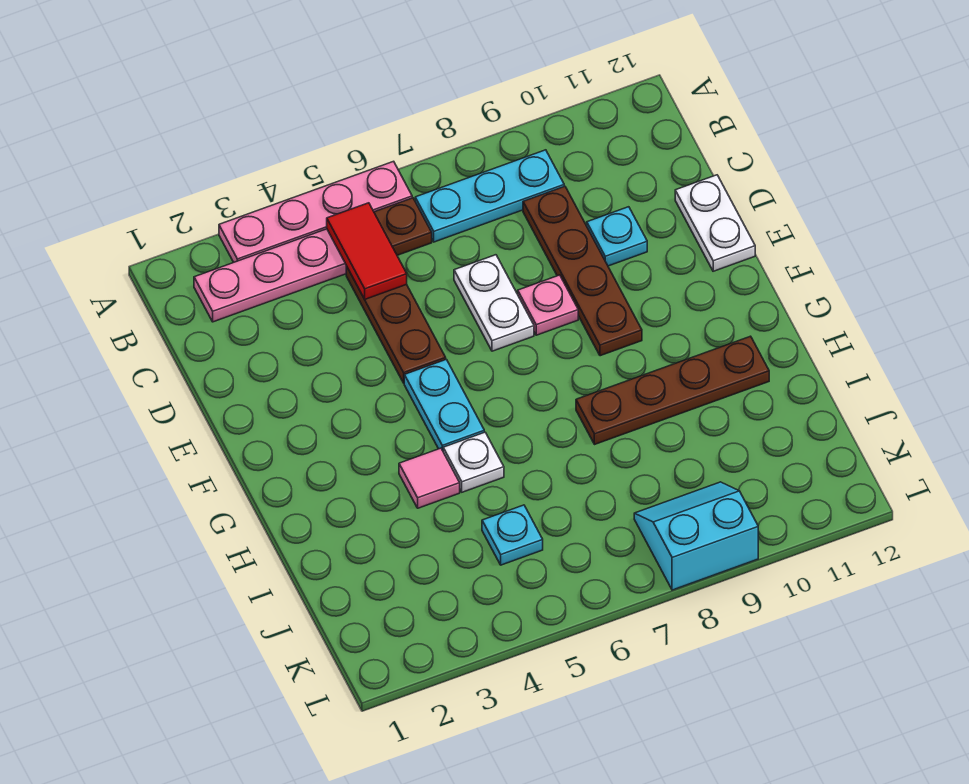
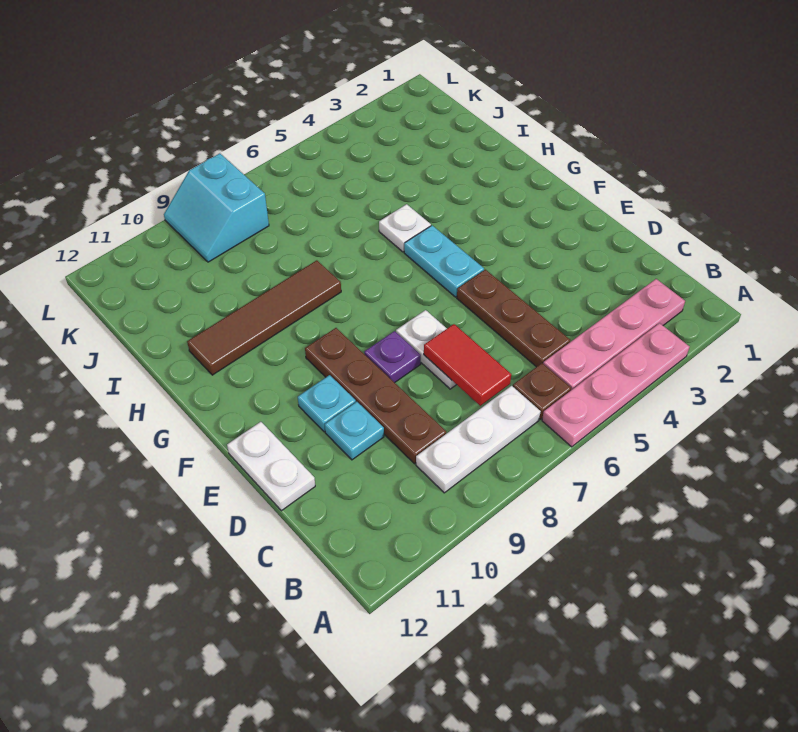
red 1x2 tile [327,203,407,299] -> red 1x2 tile moved to [424,324,511,406]
cyan 1x3 plate [415,150,564,242] -> white 1x3 plate [416,386,541,493]
pink 1x1 plate [518,275,578,335] -> purple 1x1 plate [364,331,421,383]
pink 1x1 tile [399,448,460,508] -> none
brown 1x4 plate [576,336,769,444] -> brown 1x4 tile [187,260,341,375]
cyan 1x1 plate [482,505,543,565] -> cyan 1x1 plate moved to [298,375,356,432]
cyan 2x2 slope [634,482,758,590] -> cyan 2x2 slope turned to [164,153,269,262]

